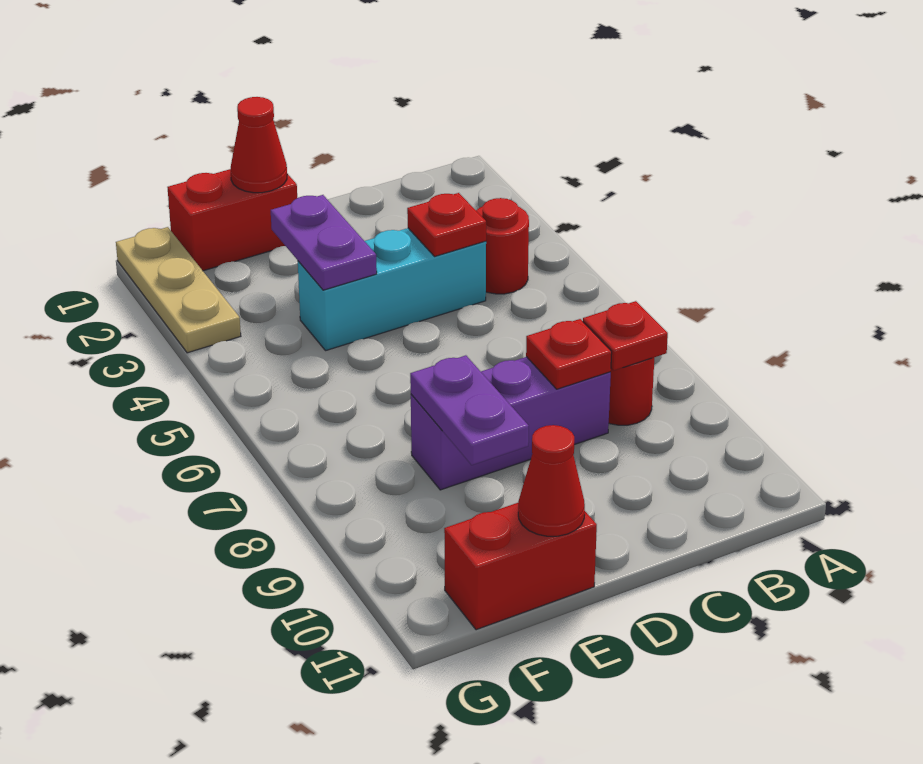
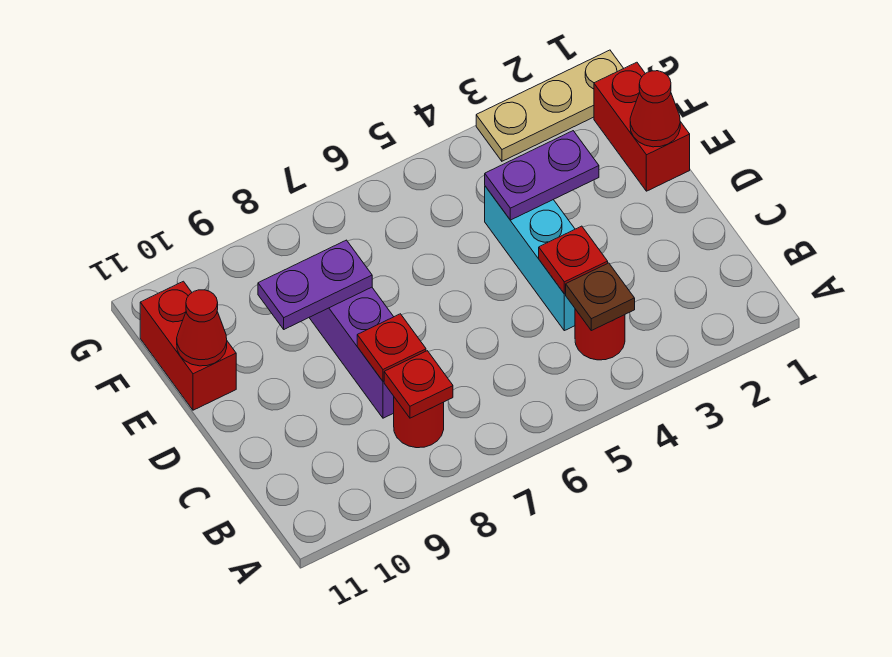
none -> brown 1x1 plate [565,263,635,331]

